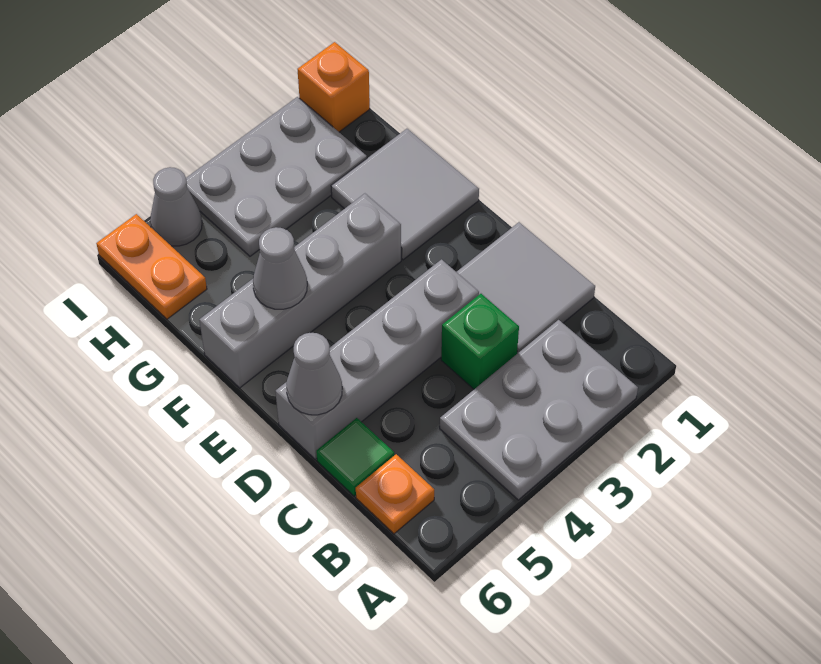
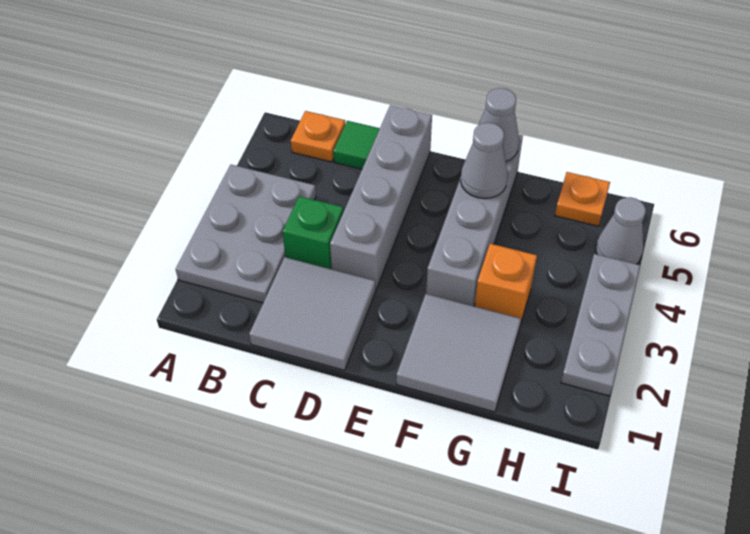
grey 1x1 cone [286,333,342,415] -> grey 1x1 cone moved to [479,88,519,162]
grey 2x3 plate [186,97,367,256] -> grey 1x3 plate [561,254,640,396]
orange 1x2 plate [96,214,207,319] -> orange 1x1 plate [555,172,610,226]
orange 1x1 brick [298,42,370,132] -> orange 1x1 brick moved to [475,244,537,325]

